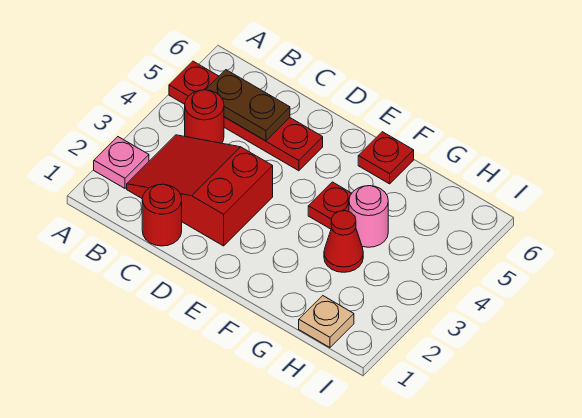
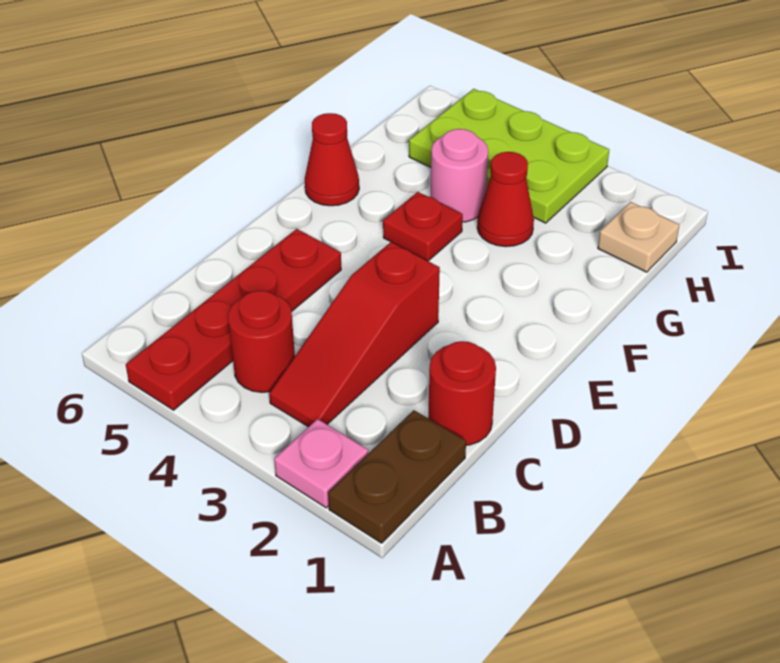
red 2x3 slope [127,135,273,246] -> red 1x3 slope [269,242,440,427]
brown 1x2 plate [206,70,290,141] -> brown 1x2 plate moved to [328,410,466,543]
red 1x1 plate [358,132,414,184] -> red 1x1 cone [305,113,359,206]
none -> lime 2x3 plate [409,89,609,223]

